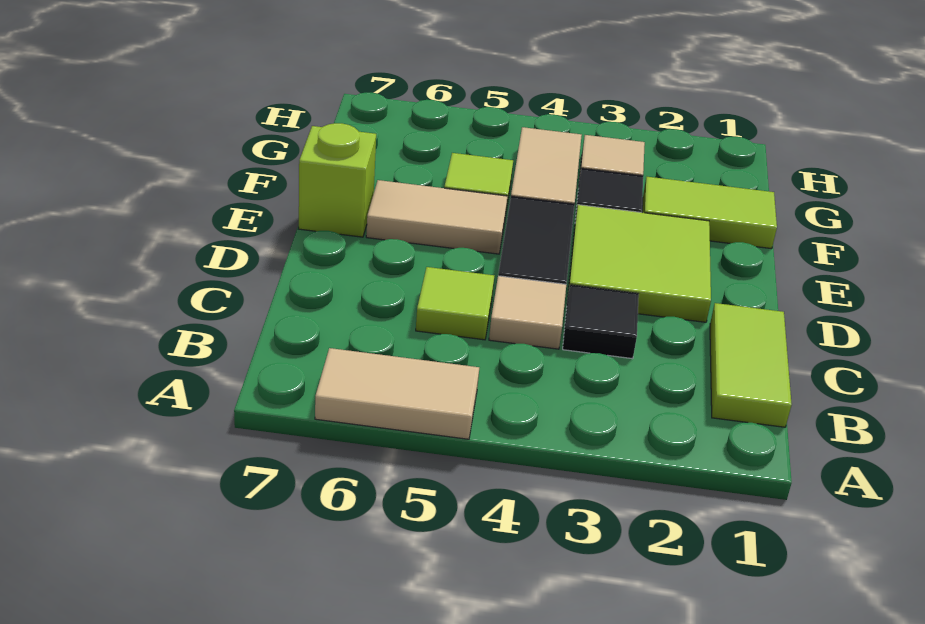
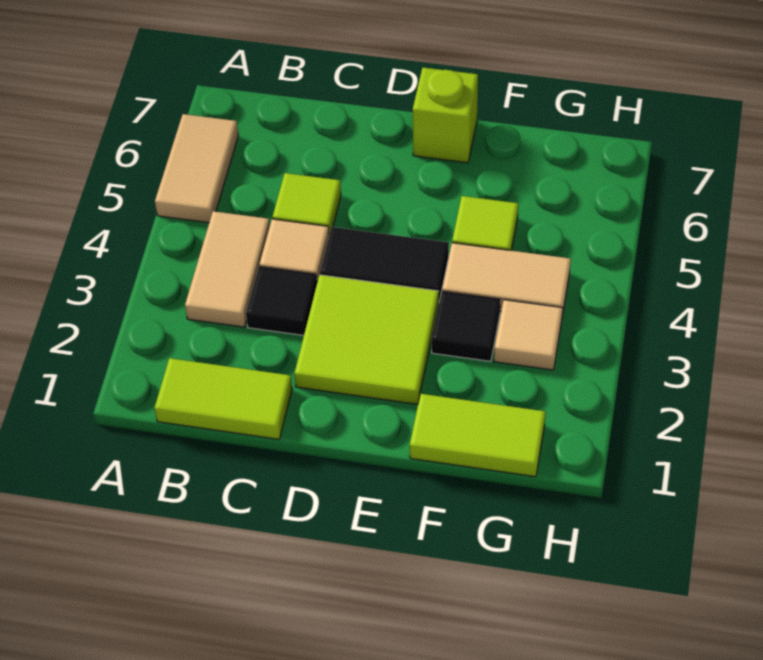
tan 1x2 tile [366,180,508,254] -> tan 1x2 tile moved to [185,211,270,327]
lime 1x2 tile [642,177,777,249] -> lime 1x2 tile turned to [410,394,546,477]

